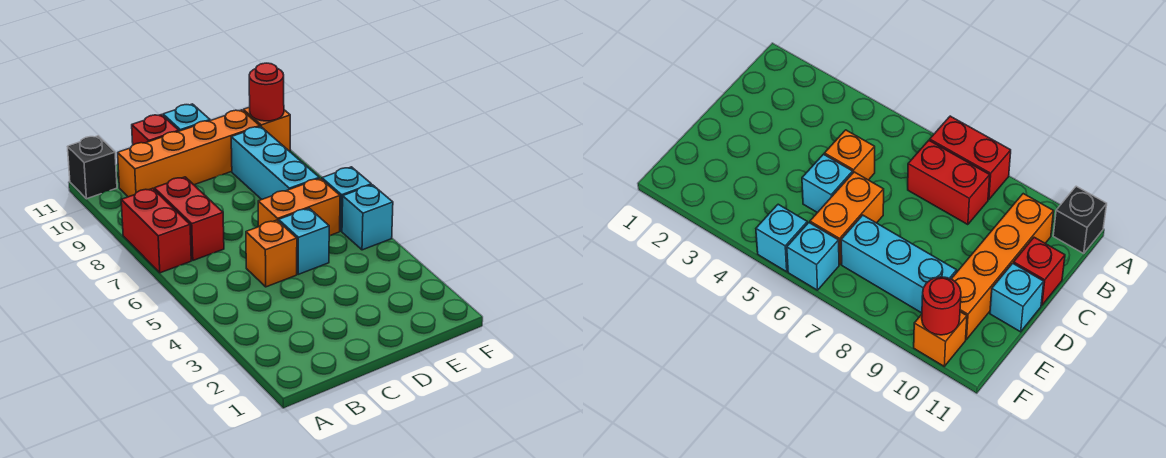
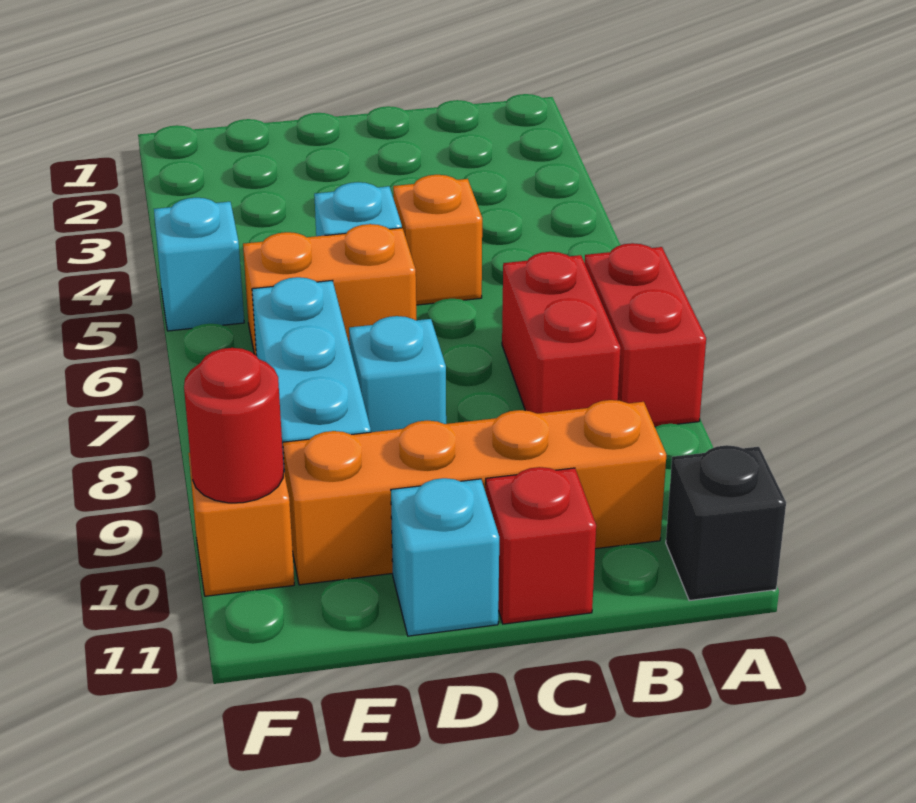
cyan 1x1 brick [322,167,371,231] -> cyan 1x1 brick moved to [349,316,446,432]

